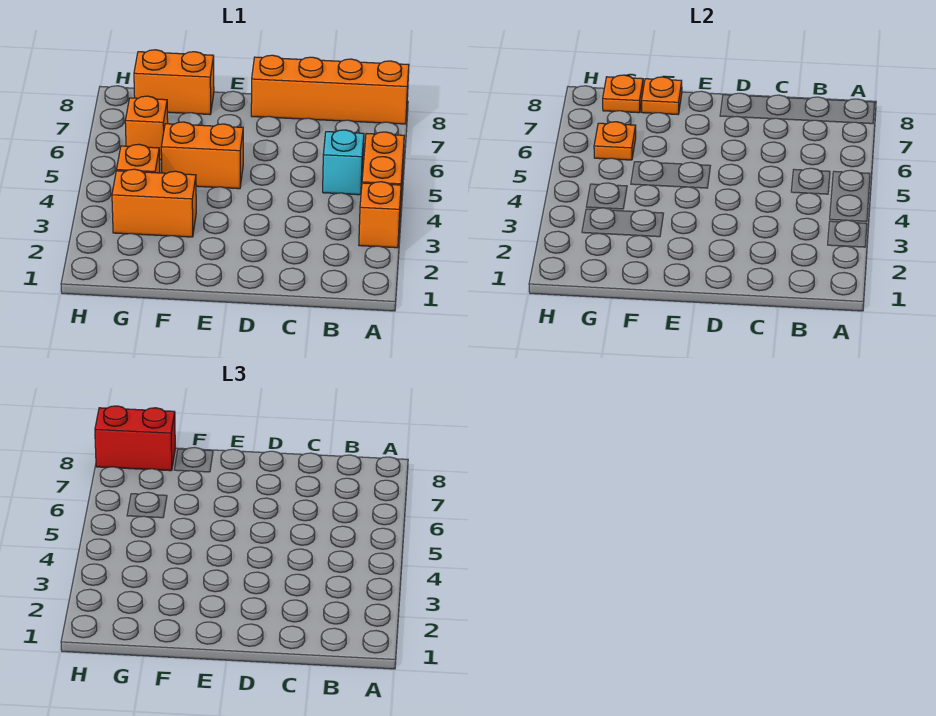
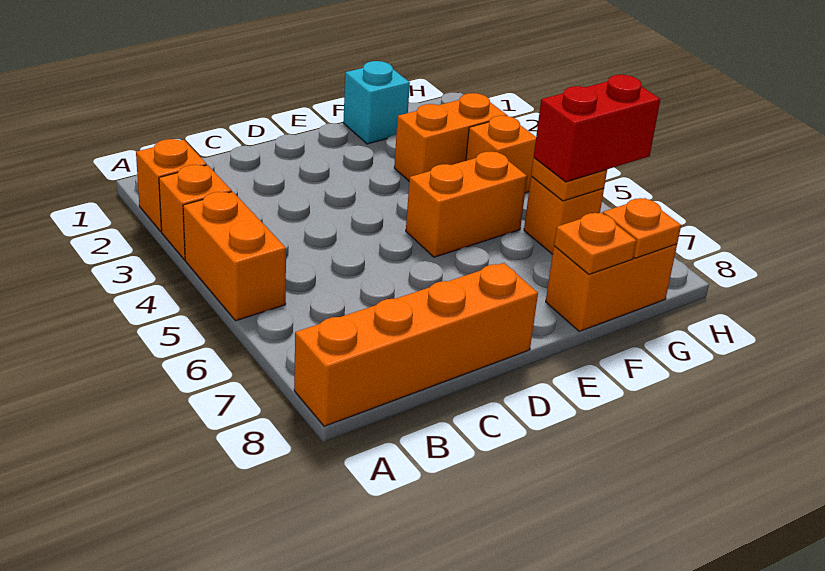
none -> orange 1x1 brick [136,139,207,232]
cyan 1x1 brick [323,130,364,195] -> cyan 1x1 brick moved to [343,61,410,144]
red 1x2 brick [95,406,175,471] -> red 1x2 brick moved to [534,75,660,182]

